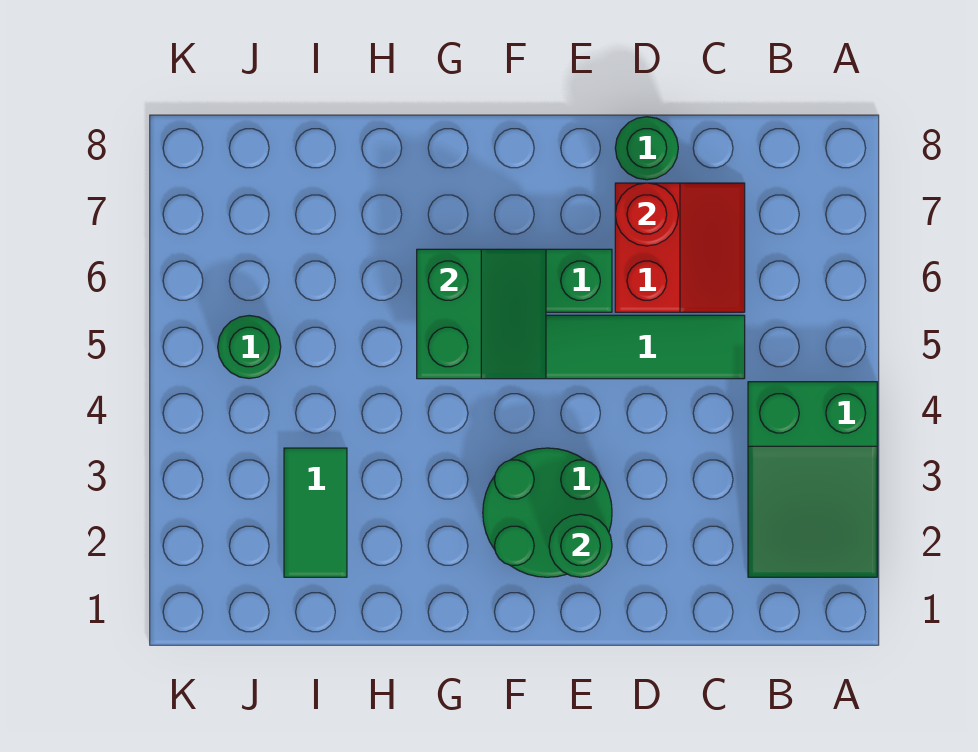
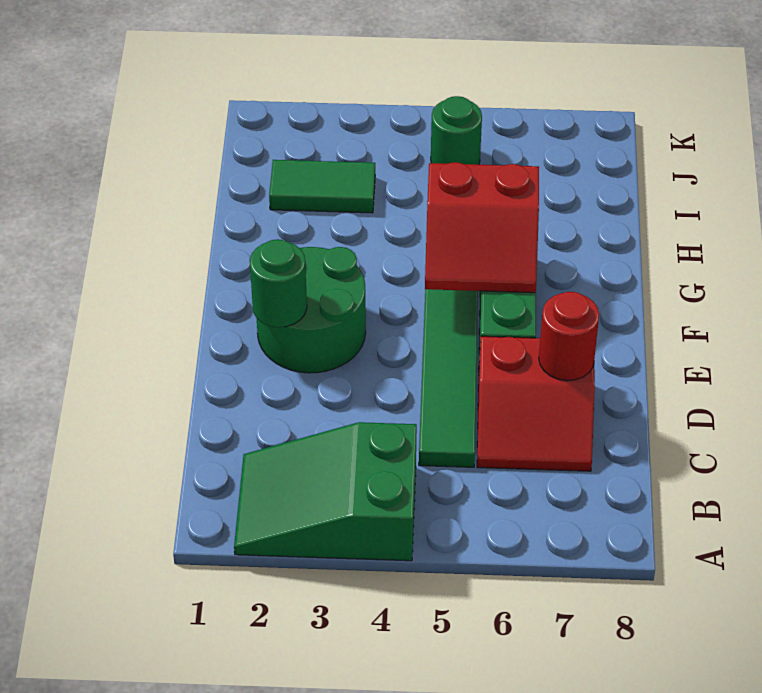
green 1x1 round brick [615,117,678,180] -> none
green 2x2 slope [417,249,546,379] -> red 2x2 slope [425,162,539,293]

